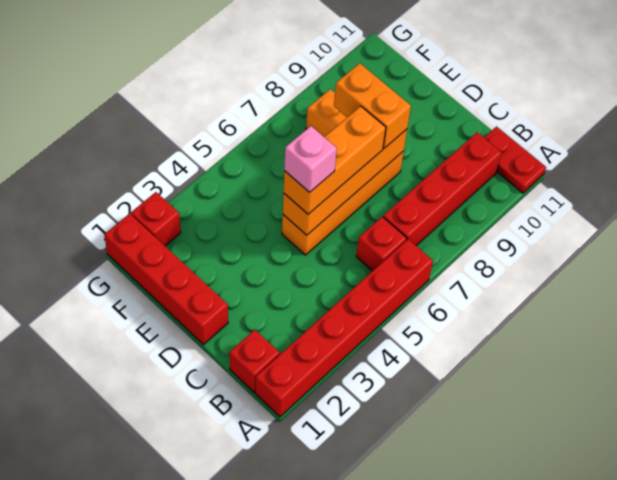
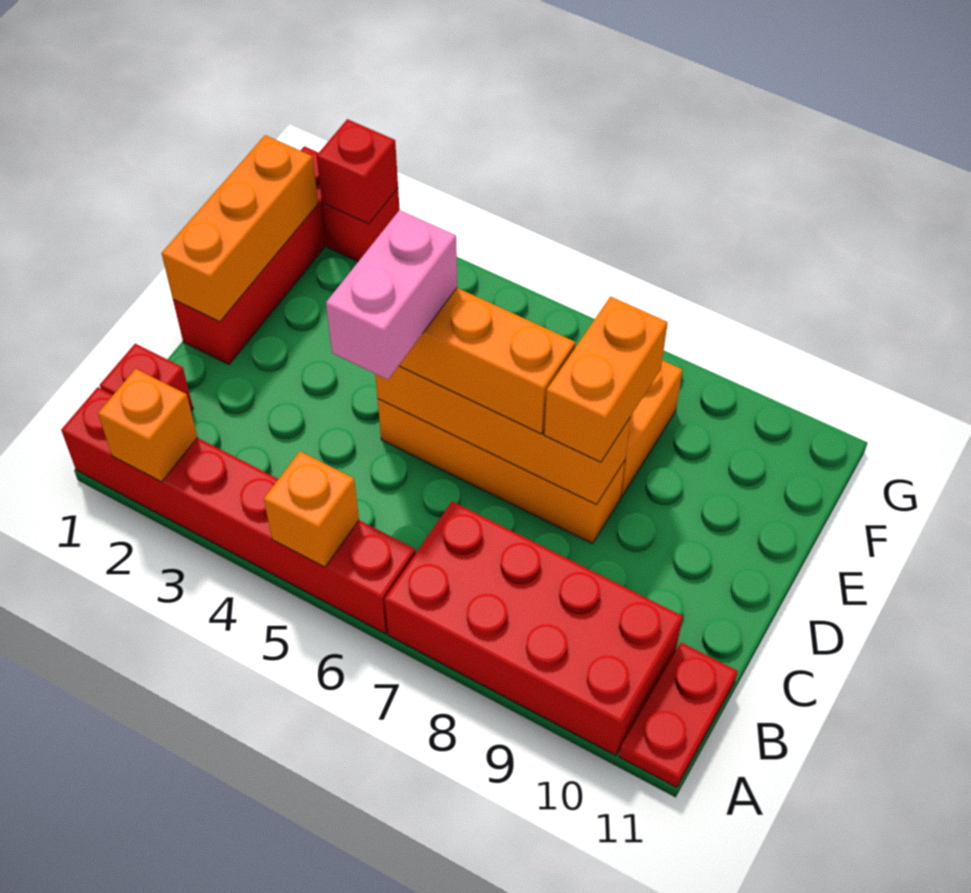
none -> orange 1x1 brick [98,369,198,482]
none -> orange 1x1 brick [264,451,359,567]
red 1x1 brick [356,217,407,271] -> red 1x1 brick moved to [317,119,398,224]
red 1x4 brick [383,132,502,246] -> red 2x4 brick [385,501,683,755]
none -> orange 1x3 brick [162,135,318,322]
pink 1x1 brick [284,126,337,192] -> pink 1x2 brick [326,210,457,380]

